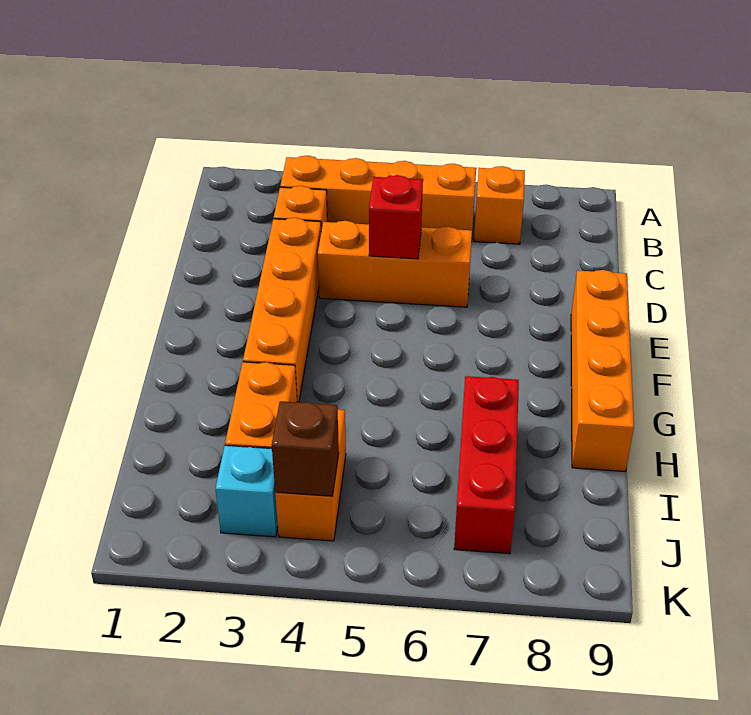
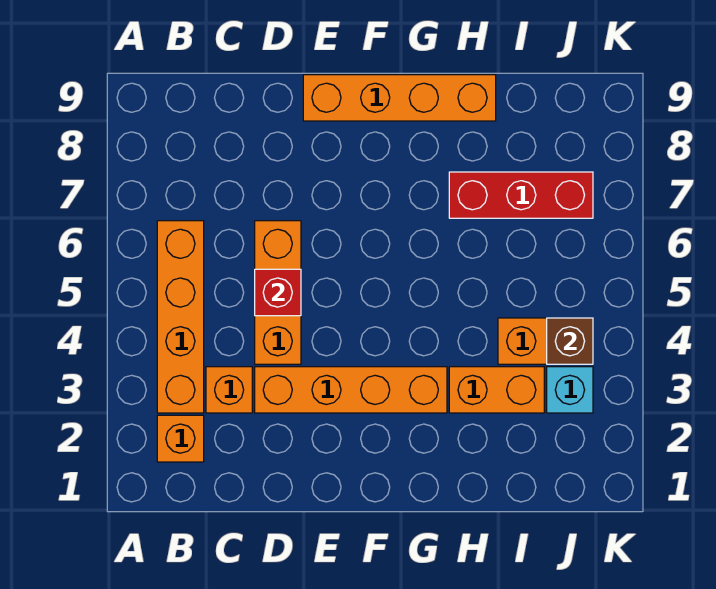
orange 1x1 brick [474,166,525,244] -> orange 1x1 brick moved to [157,415,204,462]

